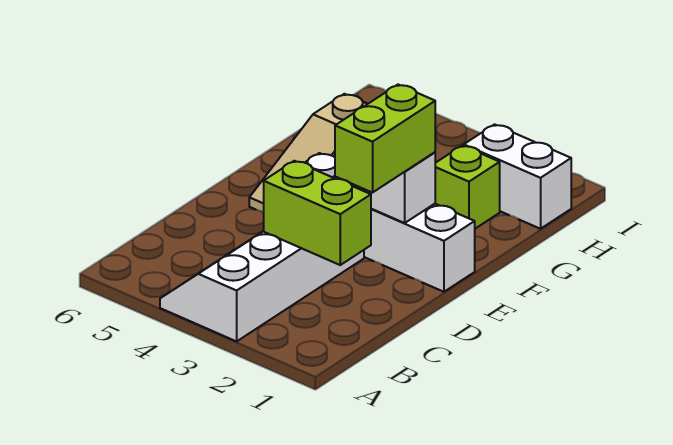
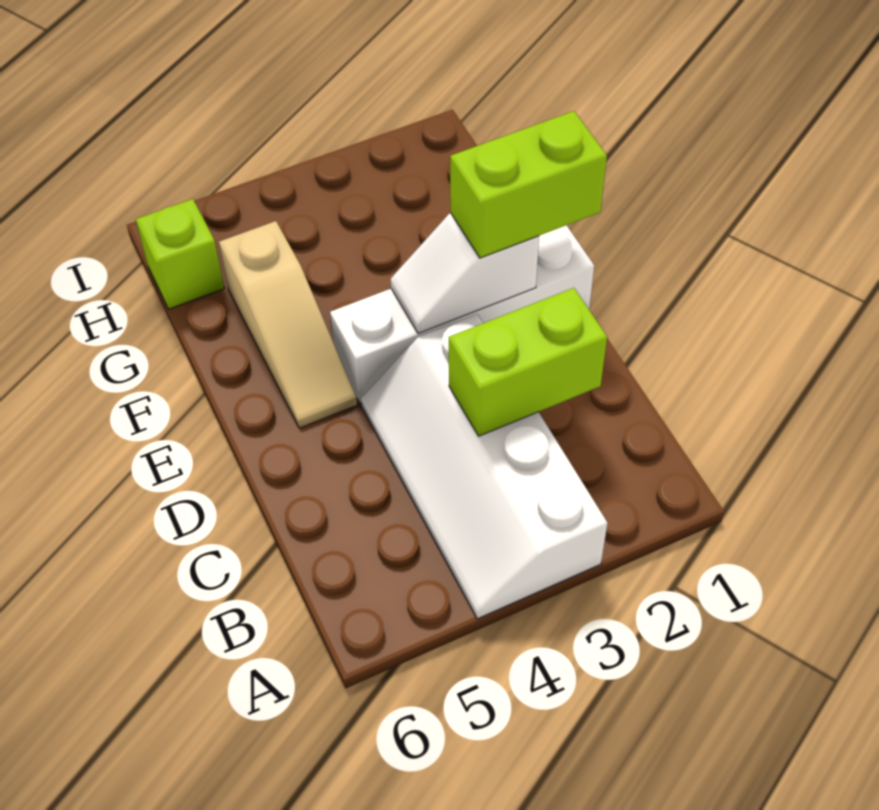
lime 1x2 brick [335,85,435,193] -> lime 1x2 brick turned to [450,111,607,258]
lime 1x1 brick [435,145,500,229] -> lime 1x1 brick moved to [136,199,224,309]
white 1x2 brick [464,125,571,229] -> none

